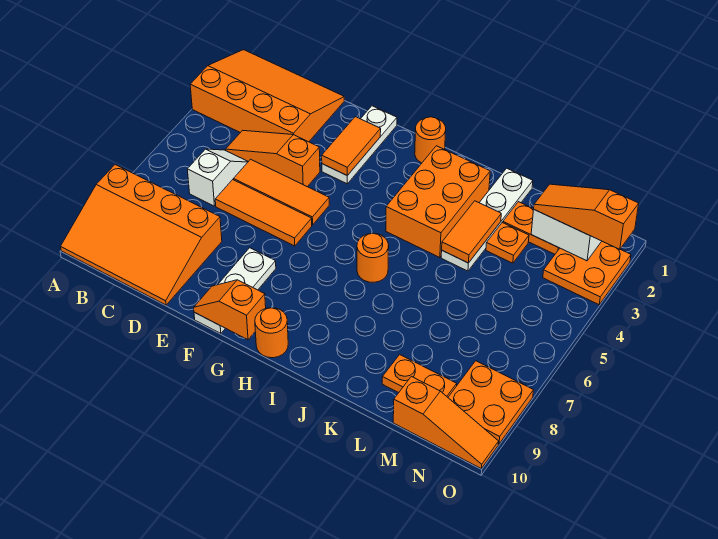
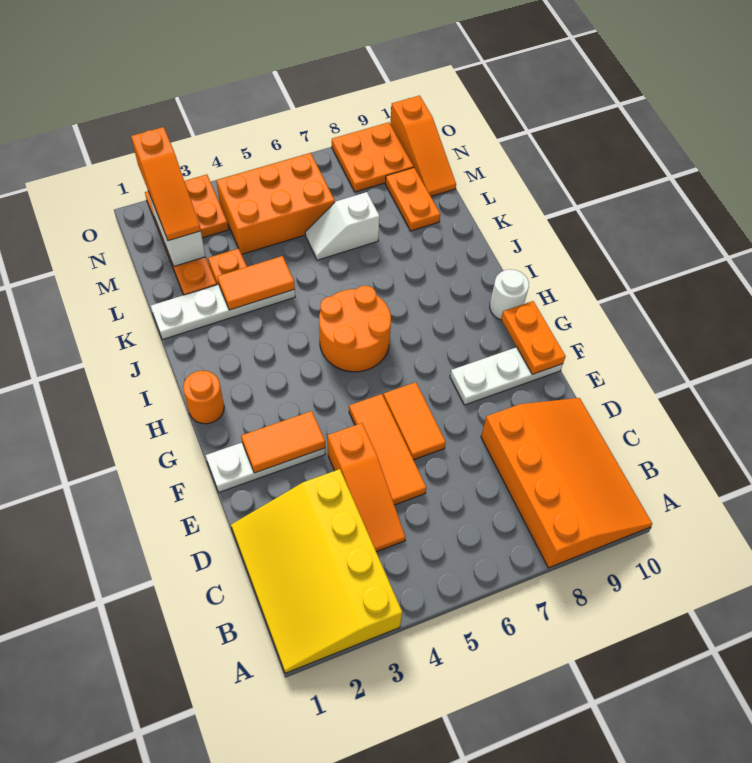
orange 3x4 slope [190,50,344,142] -> yellow 3x4 slope [231,469,402,673]
white 1x2 slope [187,149,248,206] -> white 1x2 slope moved to [305,192,380,260]
orange 1x3 tile [215,180,312,246] -> orange 1x2 tile [383,382,446,460]
orange 1x2 slope [194,280,266,340] -> orange 1x2 plate [501,301,566,374]
orange 1x1 round brick [255,308,288,358] -> white 1x1 round brick [490,269,529,320]
orange 2x3 brick [386,146,490,258] -> orange 2x3 brick moved to [216,153,335,254]
orange 1x1 round brick [357,233,389,282] -> orange 2x2 round brick [319,285,391,372]
orange 1x3 slope [393,377,499,468] -> orange 1x3 slope turned to [390,95,456,196]

